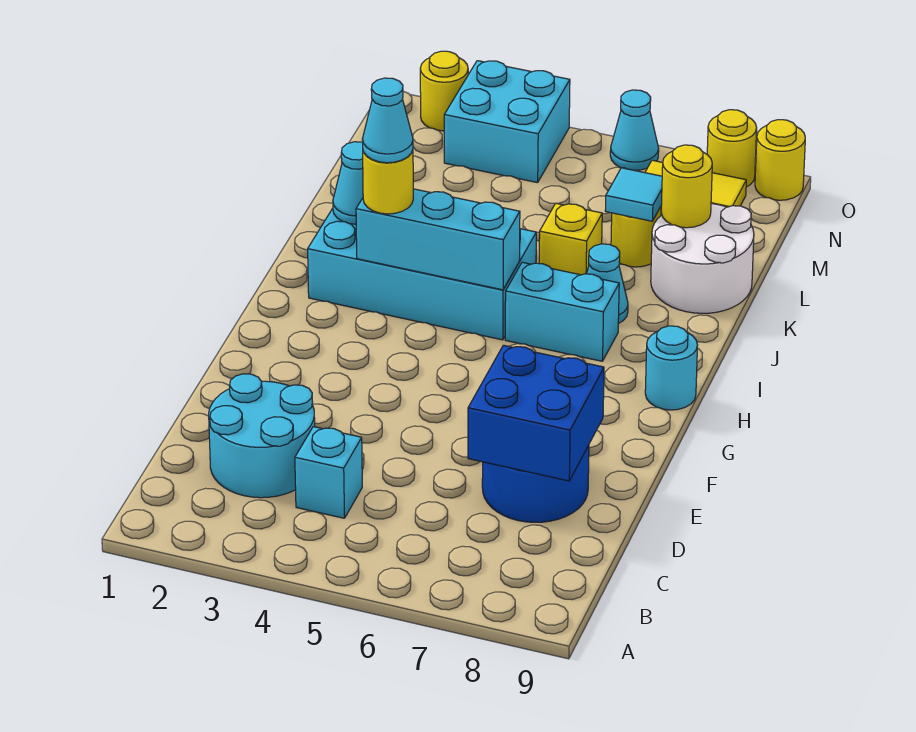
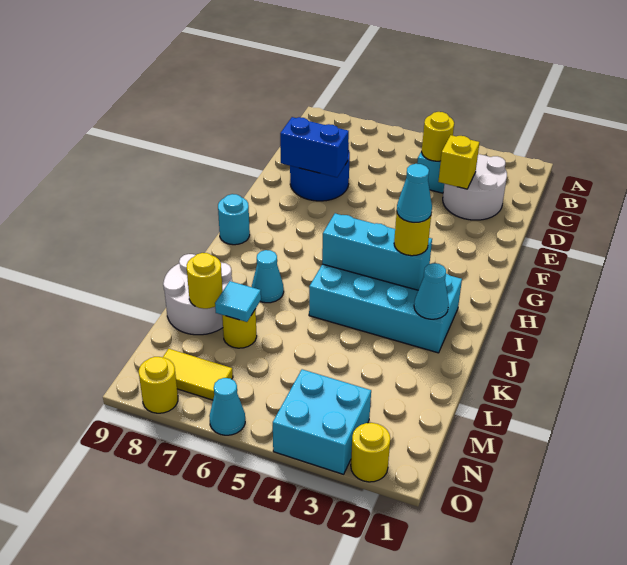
cyan 2x2 round brick [209,374,315,498] -> white 2x2 round brick [443,154,507,220]
blue 2x2 brick [468,345,604,481] -> blue 1x2 brick [280,117,349,177]
cyan 1x2 brick [505,262,619,361] -> none
yellow 1x1 brick [539,203,602,275] -> yellow 1x1 brick moved to [438,135,480,189]
yellow 1x1 round brick [755,120,805,200] -> yellow 1x1 round brick moved to [422,112,454,161]

